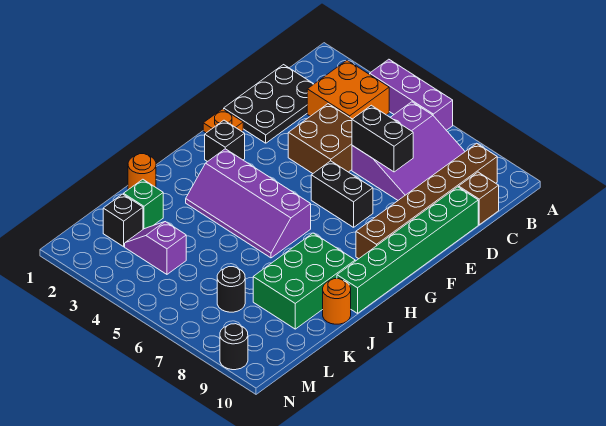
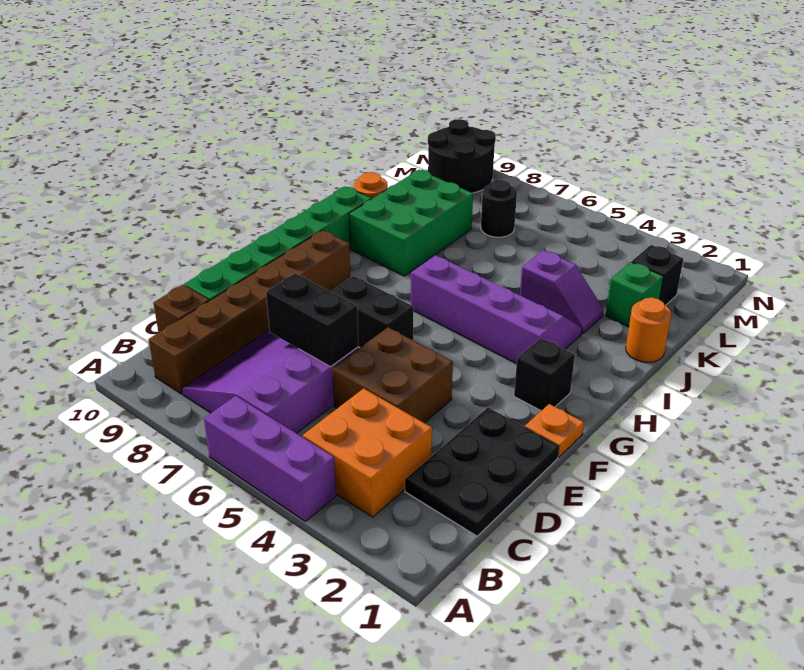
purple 1x2 slope [125,222,186,274] -> purple 1x2 slope moved to [520,250,604,334]
black 1x1 round brick [220,324,248,370] -> black 2x2 round brick [428,119,496,193]

